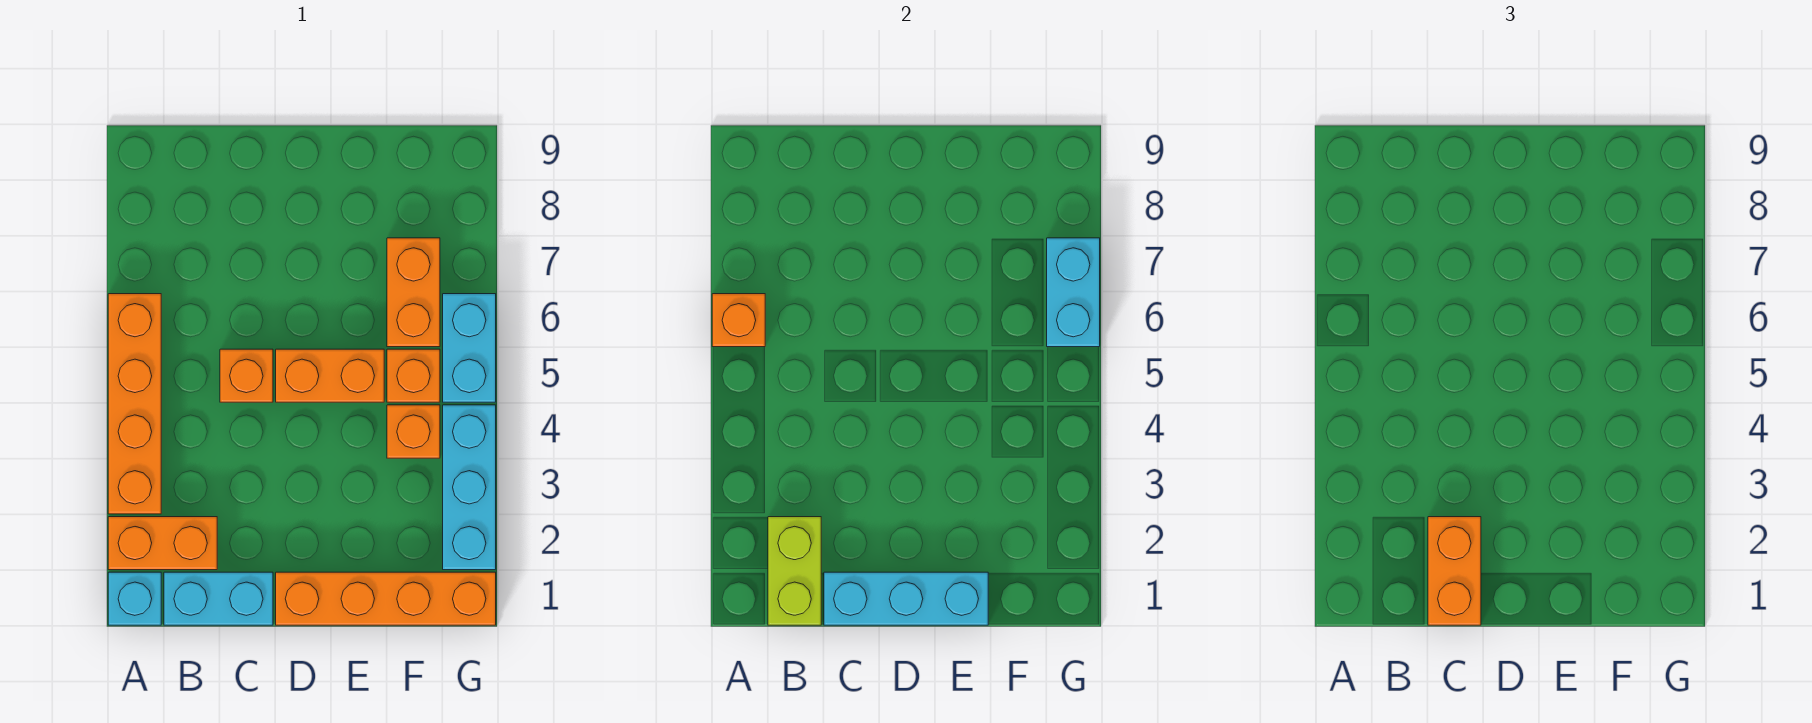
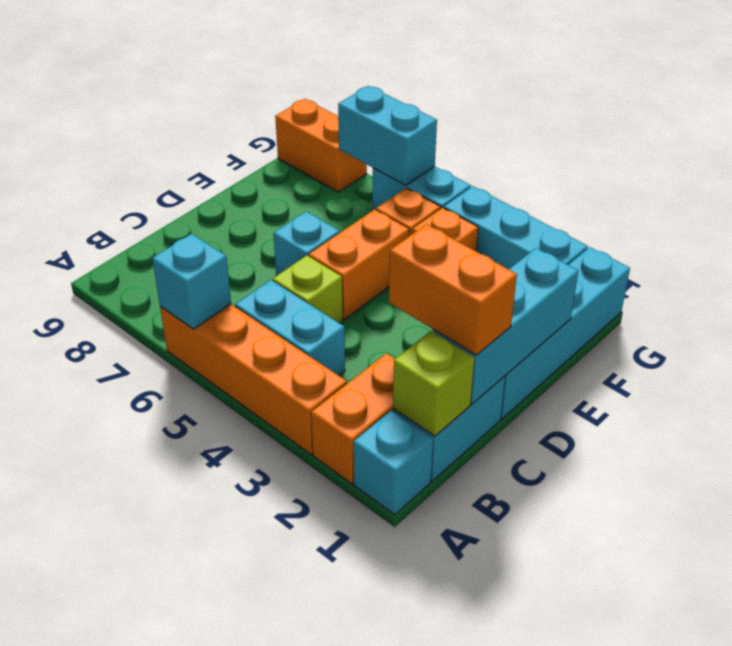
orange 1x1 brick [712,294,765,347] -> cyan 1x1 brick [152,234,231,329]
lime 1x2 brick [768,517,821,625] -> lime 1x1 brick [393,331,474,436]
none -> cyan 1x2 brick [235,280,345,376]
orange 1x1 brick [220,349,273,402] -> lime 1x1 brick [273,256,343,323]
orange 1x4 brick [276,572,496,625] -> cyan 1x4 brick [501,247,630,419]
none -> cyan 1x1 brick [273,211,340,276]
orange 1x2 brick [387,238,440,347] -> orange 1x2 brick moved to [275,99,367,192]

